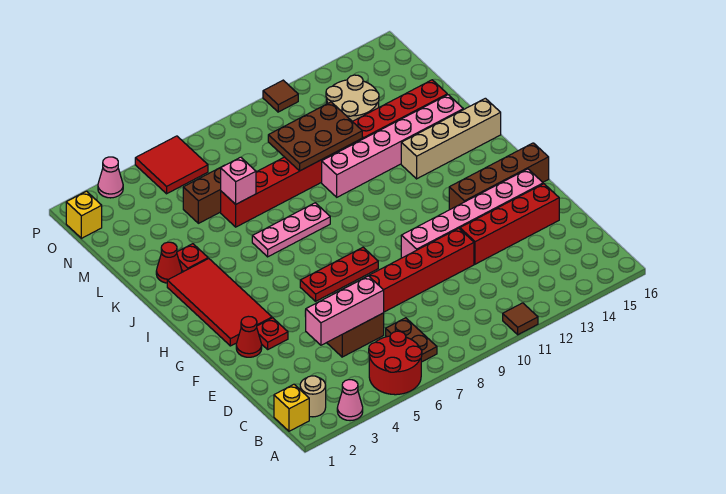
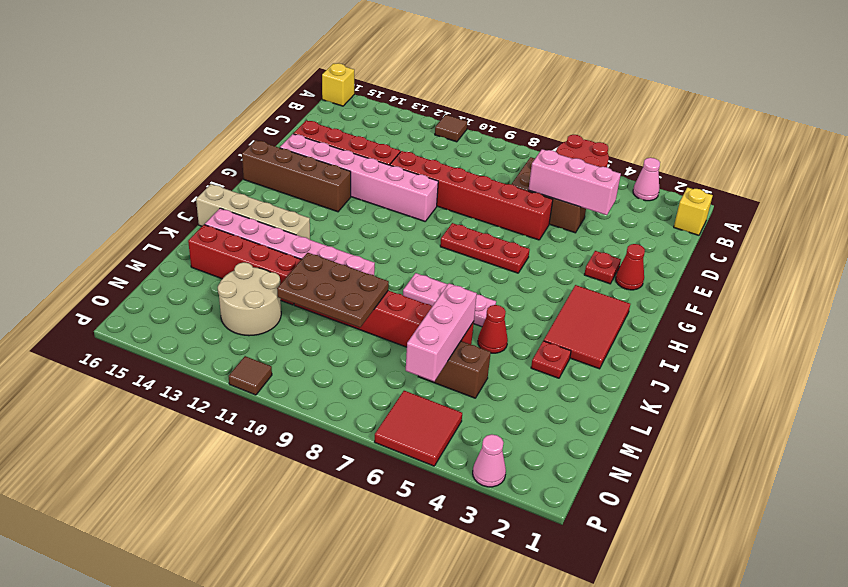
tan 1x1 round brick [300,376,326,417] -> none
red 2x4 tile [167,259,272,346] -> red 2x3 tile [544,285,630,369]
red 1x1 cone [156,242,182,283] -> red 1x1 cone moved to [478,305,508,353]
pink 1x1 brick [221,157,256,204] -> pink 1x3 brick [406,283,477,381]
yellow 1x1 brick [66,191,102,238] -> yellow 1x1 brick moved to [322,63,354,106]

